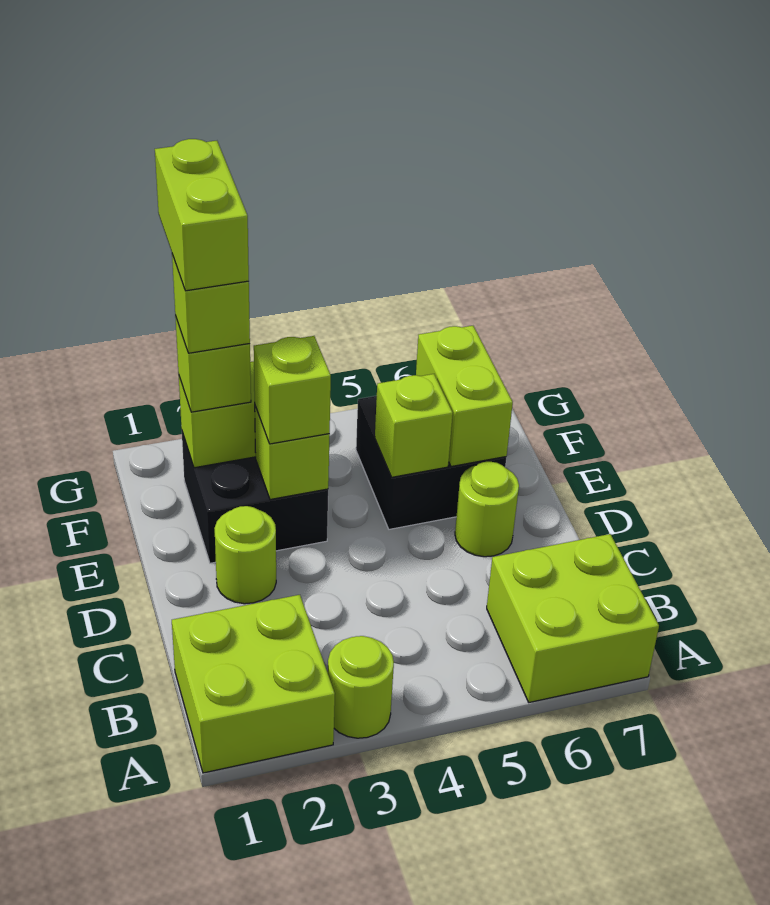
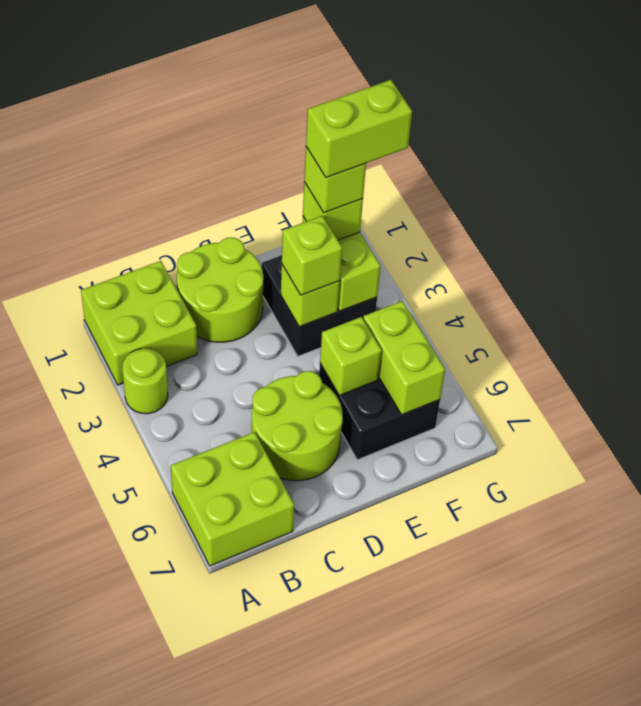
lime 1x1 round brick [214,506,276,604] -> lime 2x2 round brick [177,237,263,342]
lime 1x1 round brick [455,462,519,557] -> lime 2x2 round brick [252,371,343,481]
lime 1x2 brick [416,326,513,467] -> lime 1x2 brick turned to [363,301,445,415]

